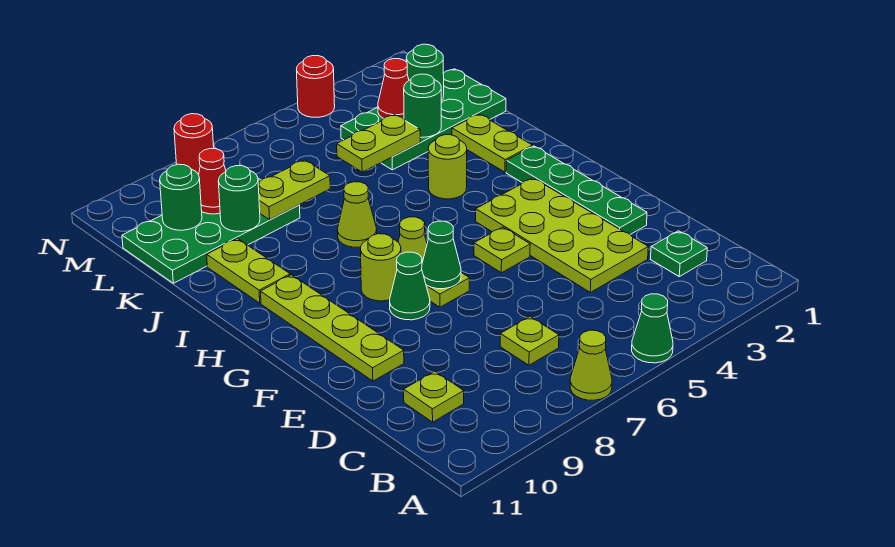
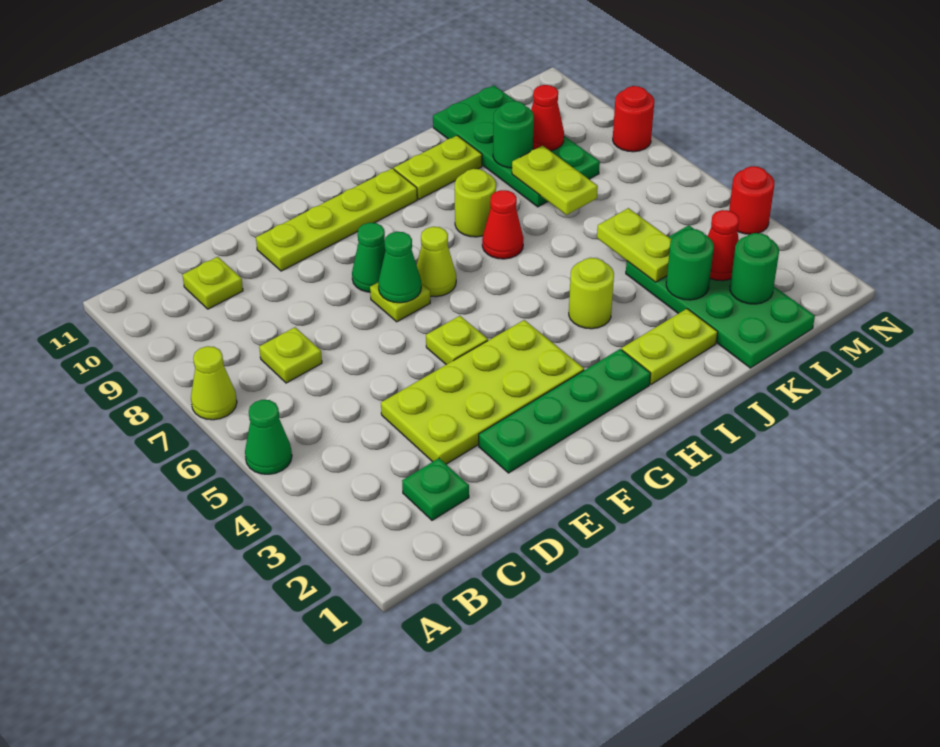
lime 1x1 round brick [361,234,401,301] -> lime 1x1 round brick moved to [455,169,496,237]
lime 1x1 cone [337,182,377,247] -> red 1x1 cone [482,190,524,259]
green 1x1 round brick [160,164,202,230] -> none

